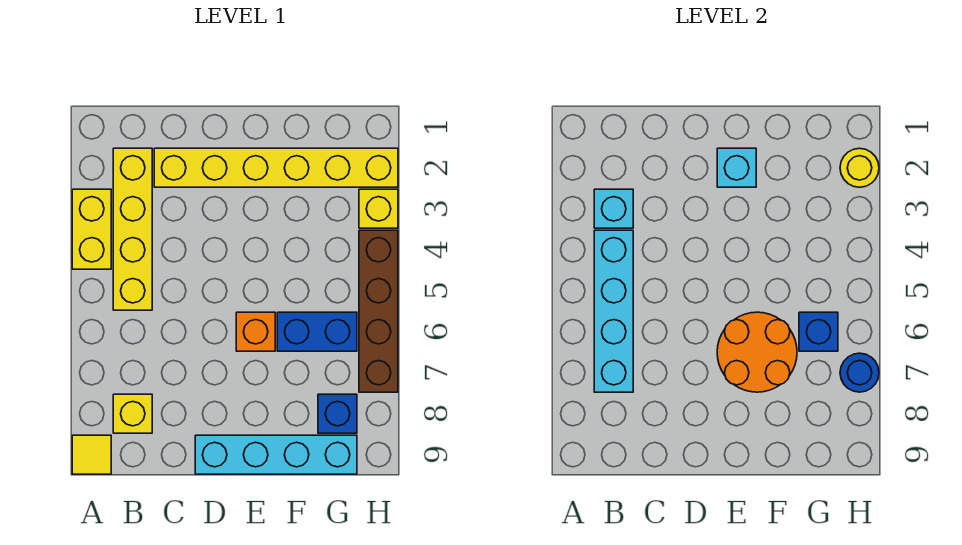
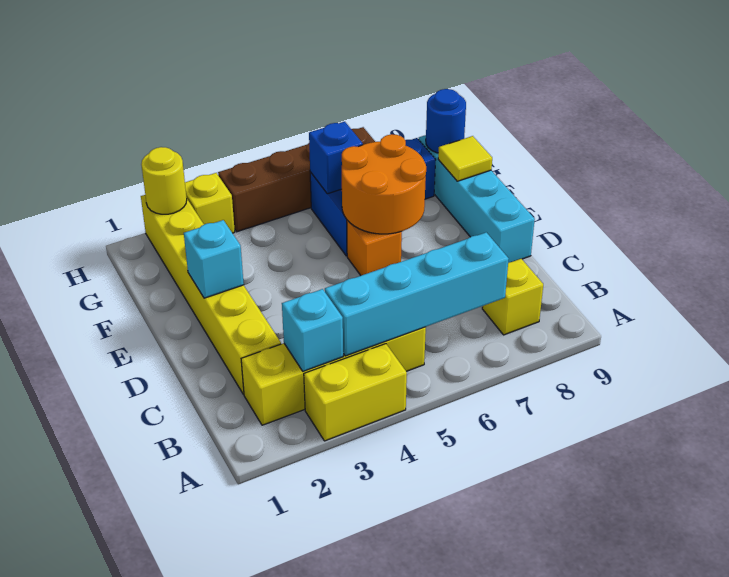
yellow 1x1 tile [72,435,111,474] -> yellow 1x1 tile moved to [438,136,492,181]
blue 1x1 round brick [840,353,879,392] -> blue 1x1 round brick moved to [426,89,466,153]

